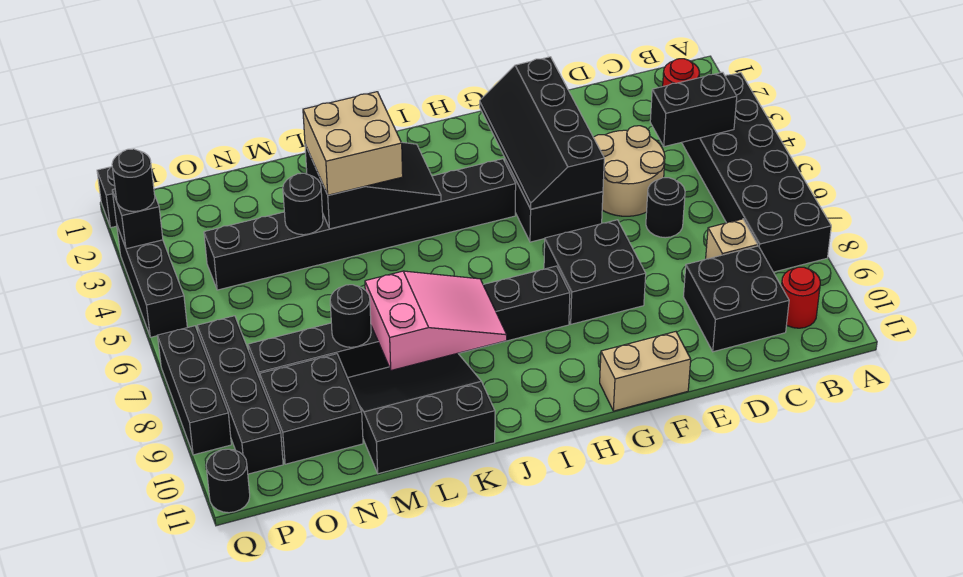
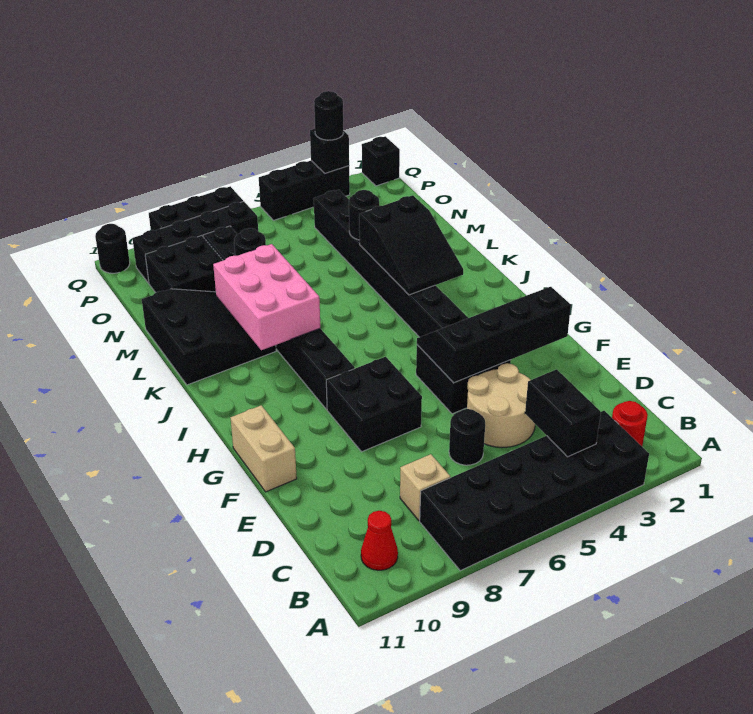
red 1x1 round brick [781,267,820,328] -> red 1x1 cone [361,511,398,570]
black 2x2 brick [683,246,789,352] -> none
pink 2x3 slope [365,271,507,370] -> pink 2x3 brick [213,244,320,350]
tan 2x2 brick [303,92,403,195] -> none

